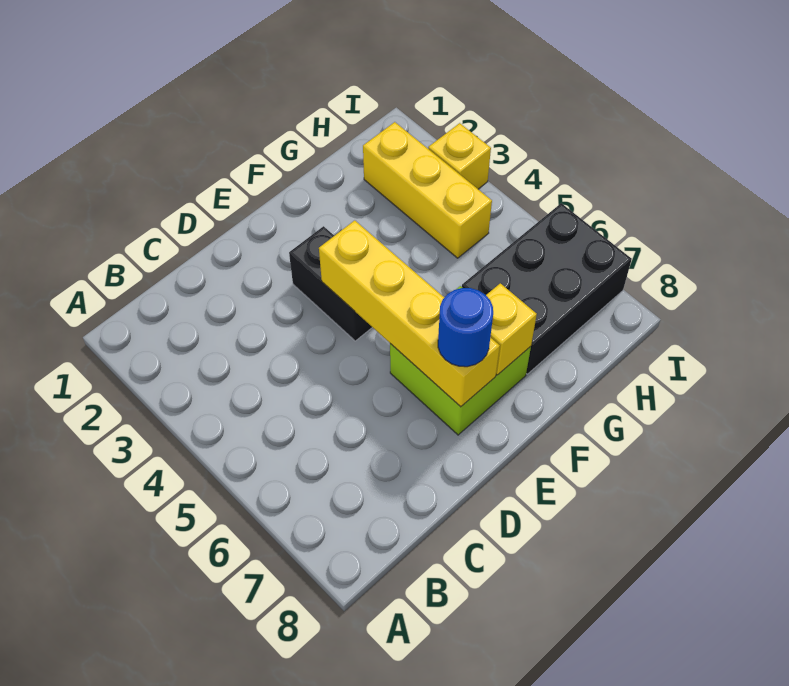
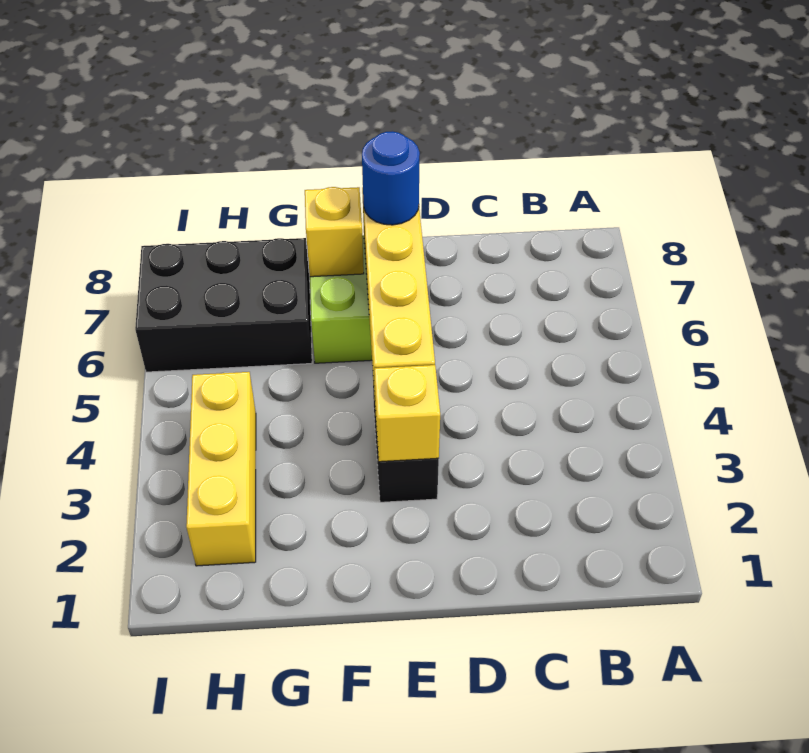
yellow 1x1 brick [428,123,491,189] -> yellow 1x1 brick moved to [374,365,440,462]

